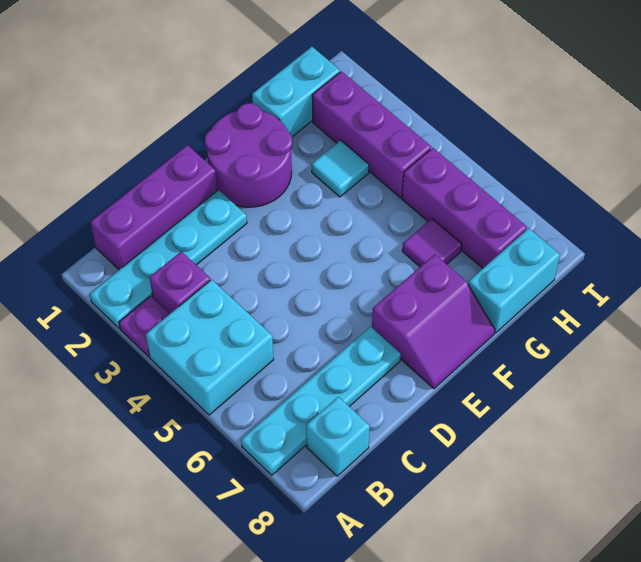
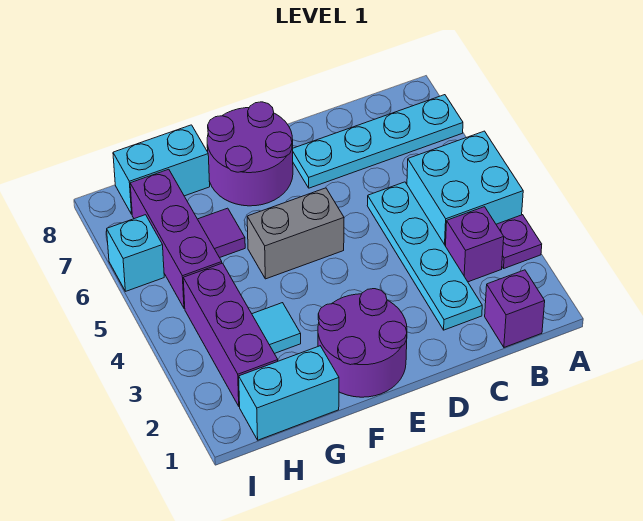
cyan 1x4 plate [90,190,247,328] -> cyan 1x4 plate turned to [367,182,482,330]
purple 1x3 brick [90,145,217,270] -> purple 1x1 brick [485,270,545,347]
cyan 1x1 brick [306,397,370,476] -> cyan 1x1 brick moved to [107,215,164,291]
none -> grey 1x2 brick [247,188,344,279]
purple 2x2 slope [372,254,495,389] -> purple 2x2 round brick [207,102,293,206]

